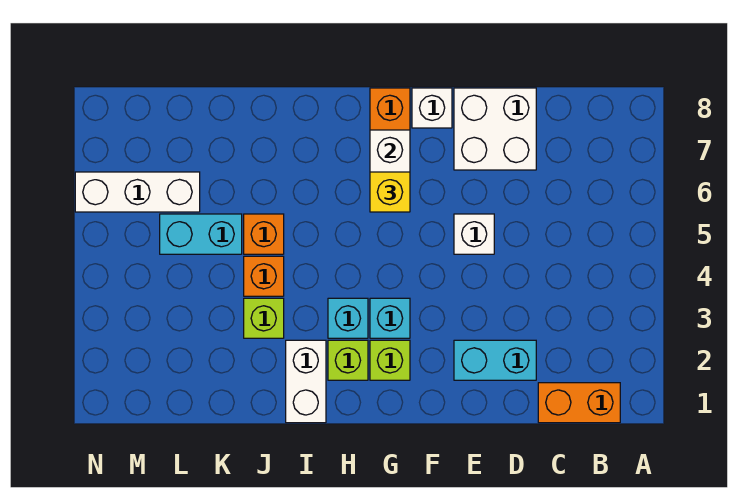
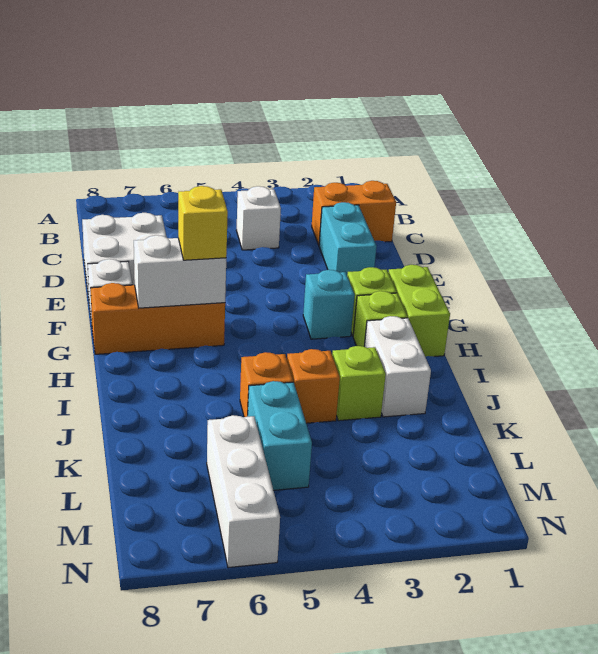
orange 1x2 brick [538,383,620,423] -> orange 1x2 brick turned to [312,181,396,245]
white 1x1 brick [454,214,494,254] -> white 1x1 brick moved to [236,186,281,250]
none -> lime 1x2 brick [388,265,450,357]
cyan 1x1 brick [328,298,368,338] -> none
white 1x2 brick [286,340,326,423] -> white 1x2 brick turned to [364,316,431,417]

